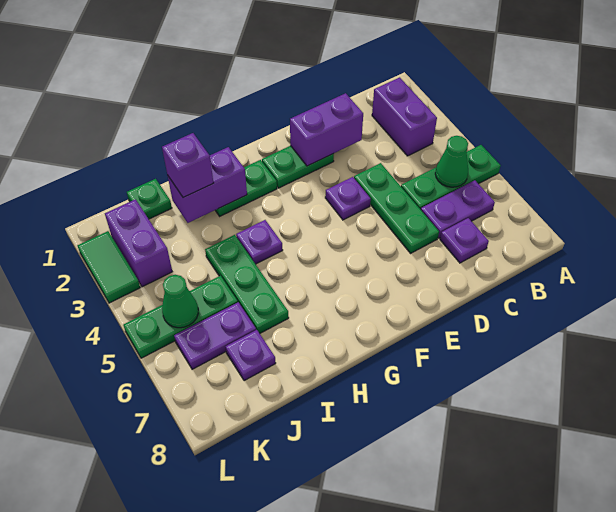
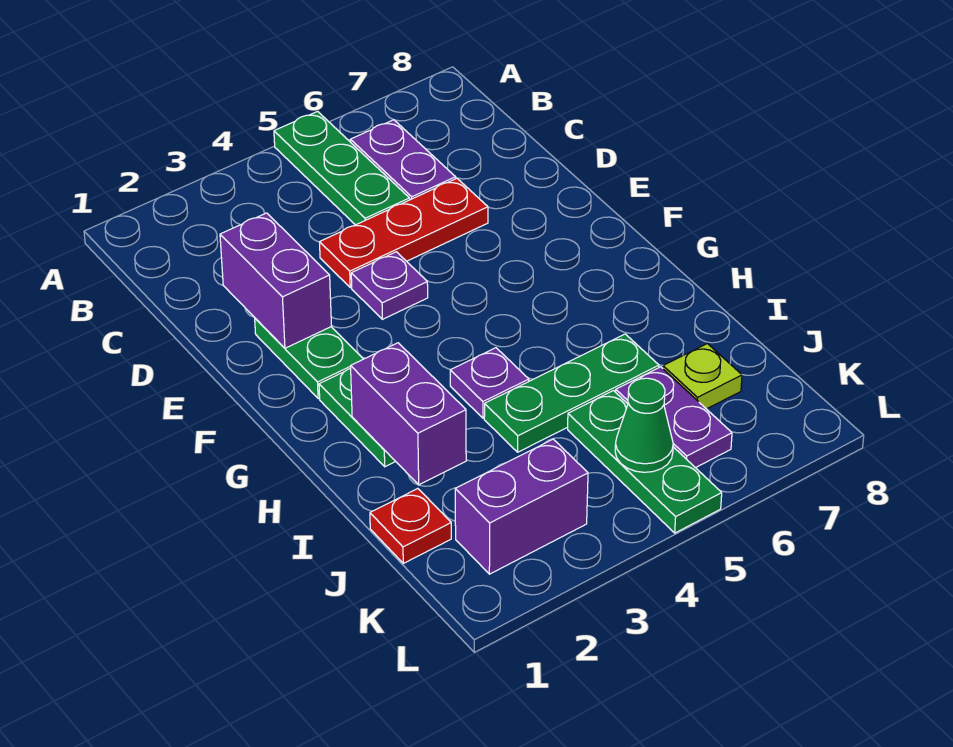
purple 1x2 brick [372,77,437,156] -> none
green 1x1 cone [435,136,468,187] -> none
purple 1x1 plate [440,218,489,263] -> none
green 1x3 plate [354,163,439,253] -> red 1x3 plate [320,178,488,288]
purple 1x1 brick [162,133,213,197] -> none
green 1x1 plate [127,179,172,219] -> red 1x1 plate [370,489,451,563]
purple 1x1 plate [226,330,276,381] -> lime 1x1 plate [663,344,742,409]
green 1x2 tile [77,231,140,303] -> none

